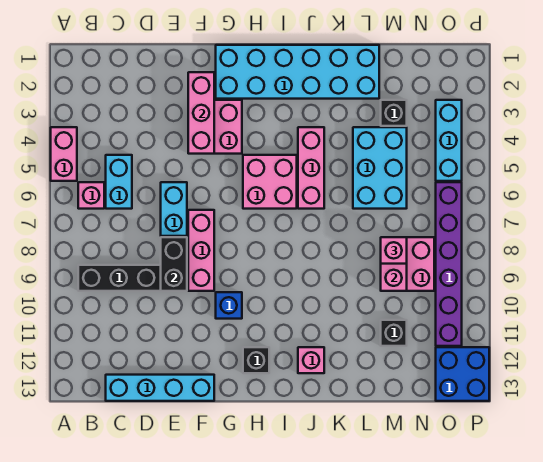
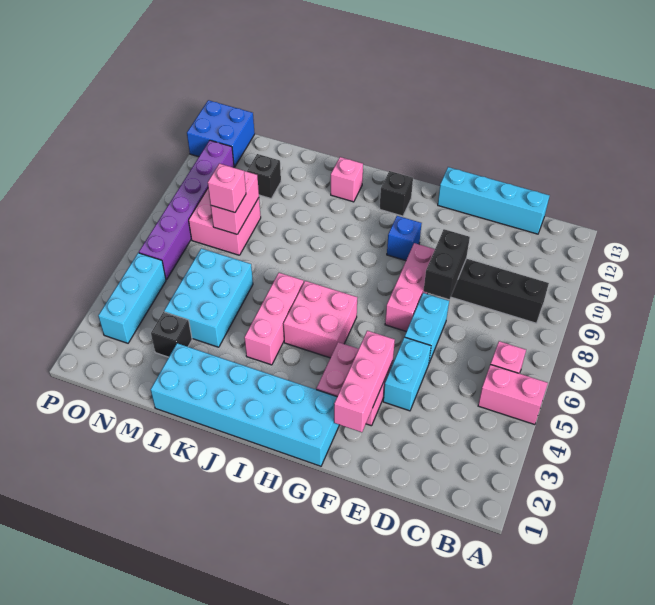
pink 1x2 brick [51,127,77,181] -> pink 1x2 brick turned to [478,365,548,425]
cyan 1x2 brick [106,155,132,209] -> cyan 1x2 brick moved to [383,337,431,411]

